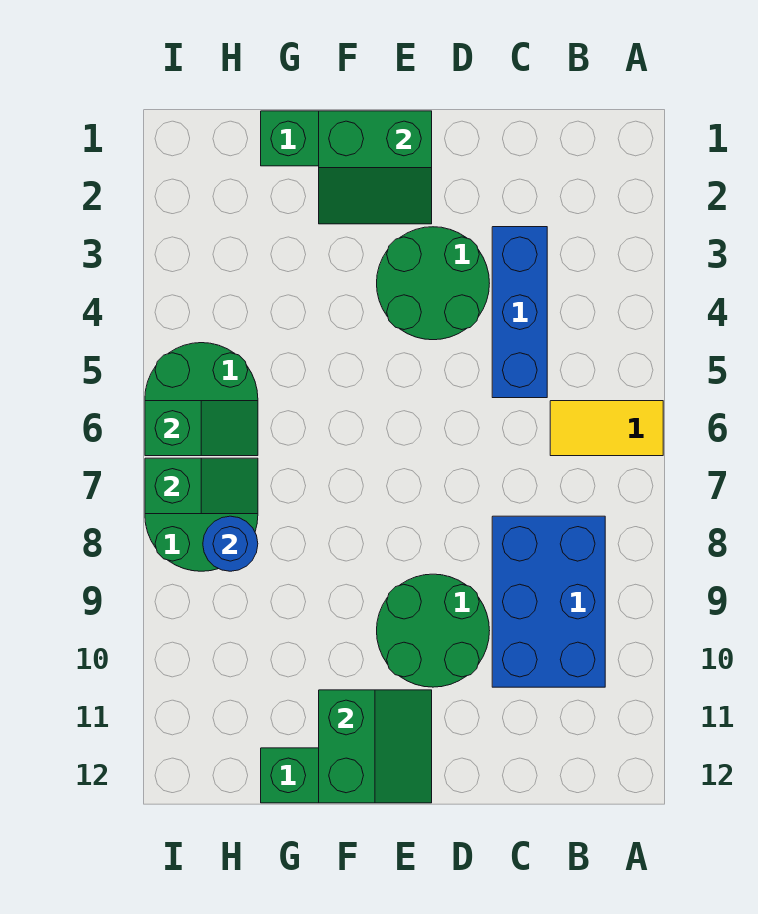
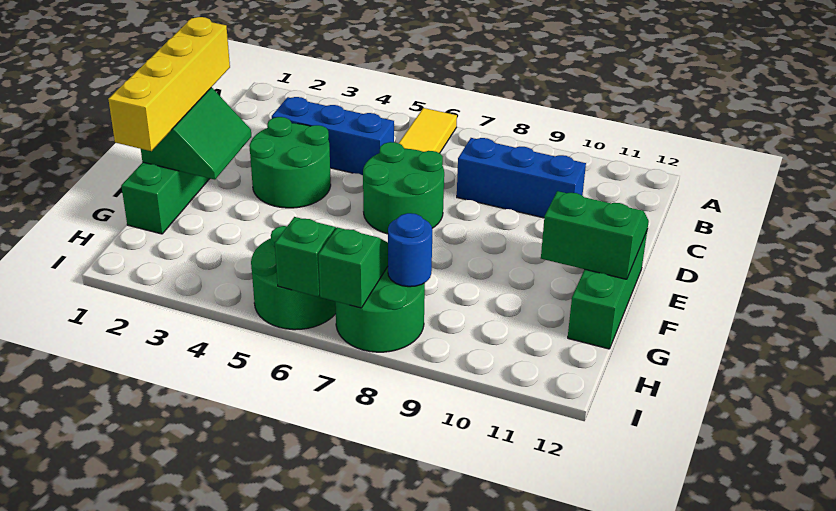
blue 2x3 brick [492,516,605,687] -> blue 1x3 brick [457,138,586,218]
none -> yellow 1x4 brick [108,17,230,151]
green 2x2 round brick [377,574,490,687] -> green 2x2 round brick moved to [363,142,444,234]

